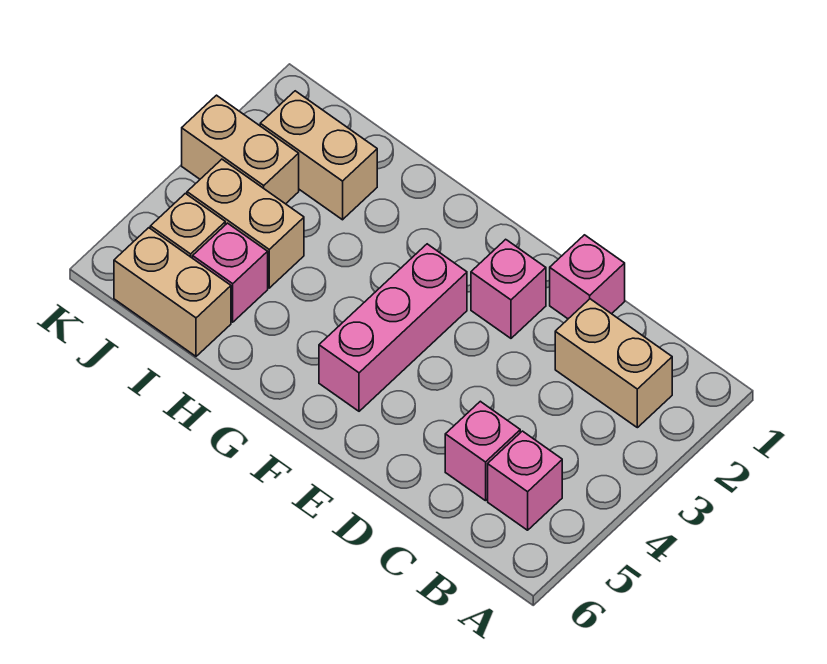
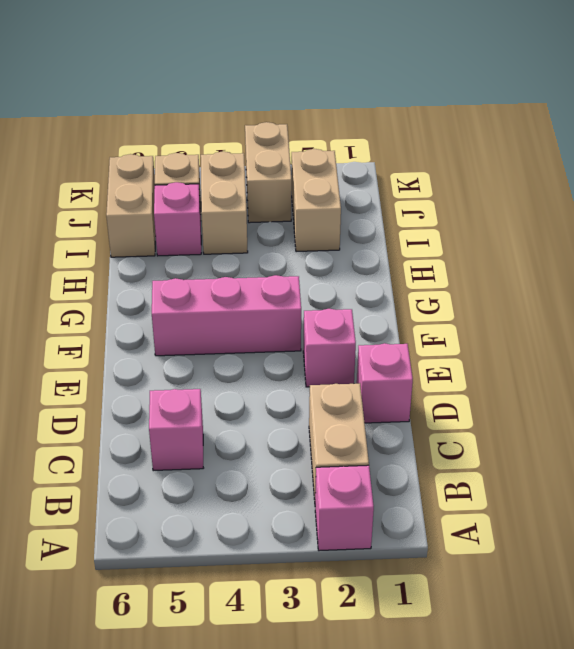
pink 1x1 brick [488,431,562,530] -> pink 1x1 brick moved to [315,465,374,551]

